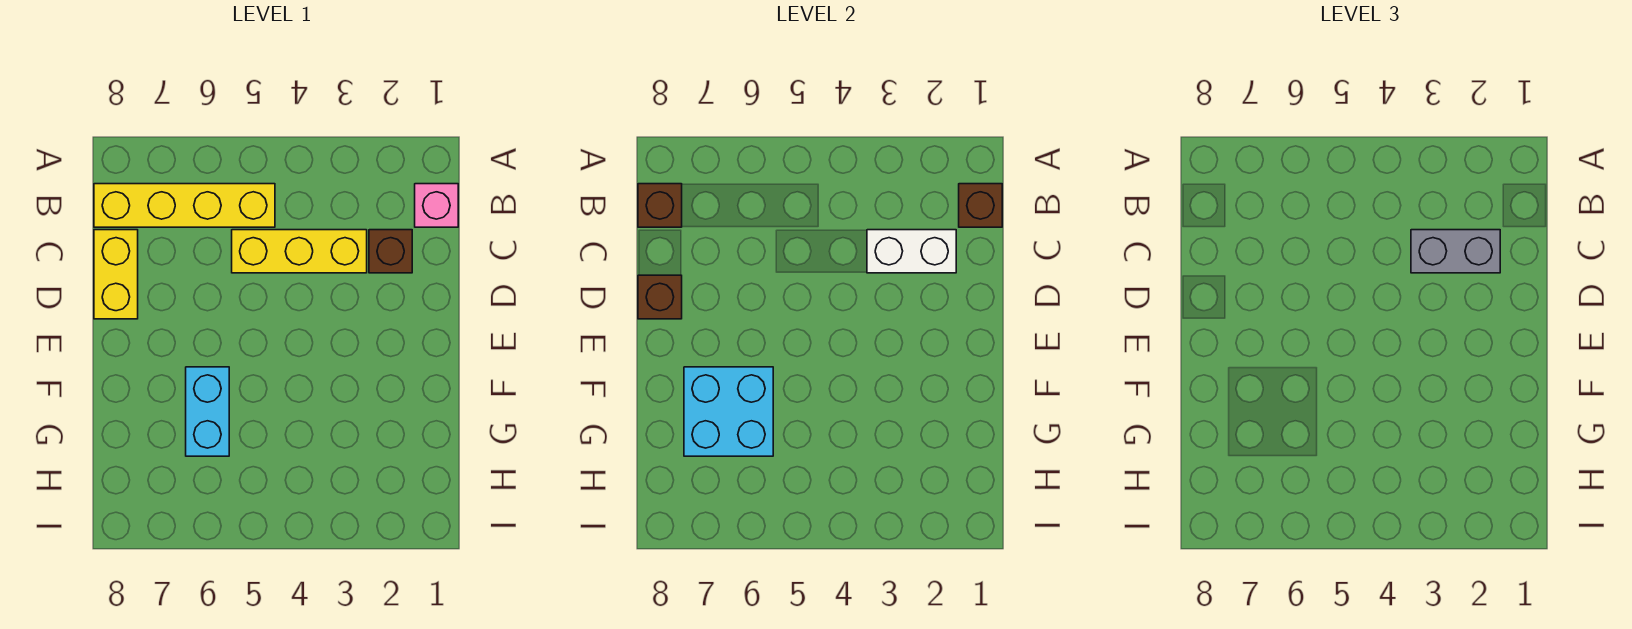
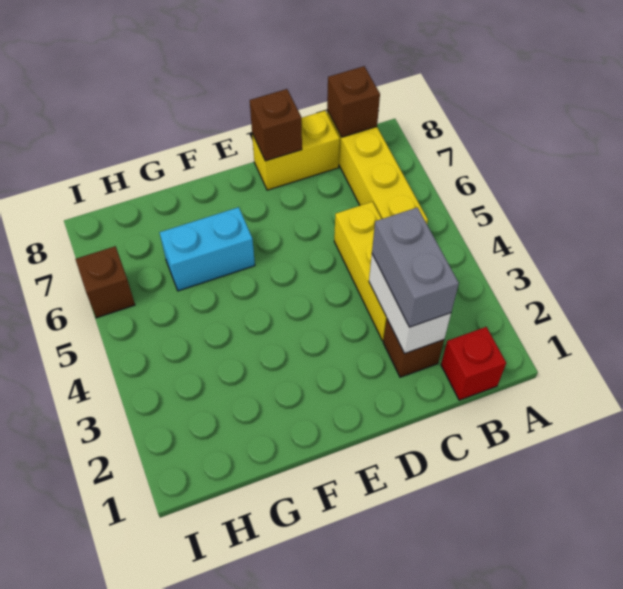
pink 1x1 brick [415,184,458,227] -> red 1x1 brick [441,327,506,400]
brown 1x1 brick [959,184,1002,227] -> brown 1x1 brick moved to [76,246,135,318]
cyan 2x2 brick [684,367,773,456] -> none

